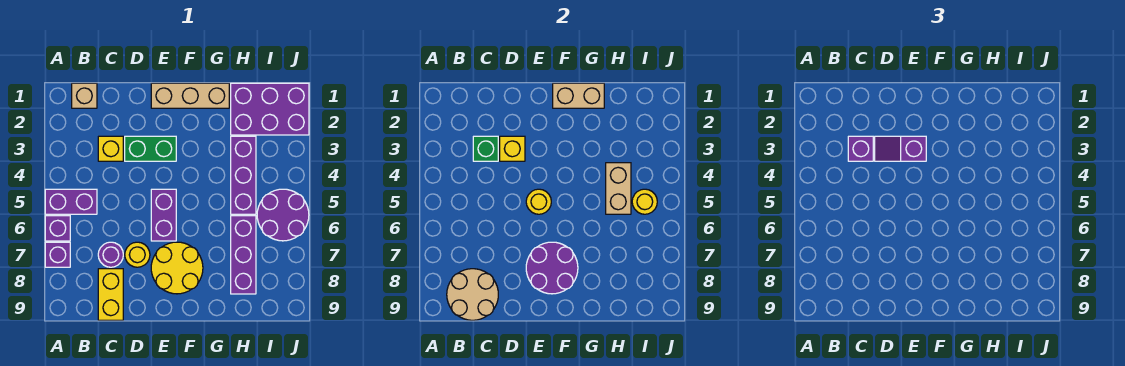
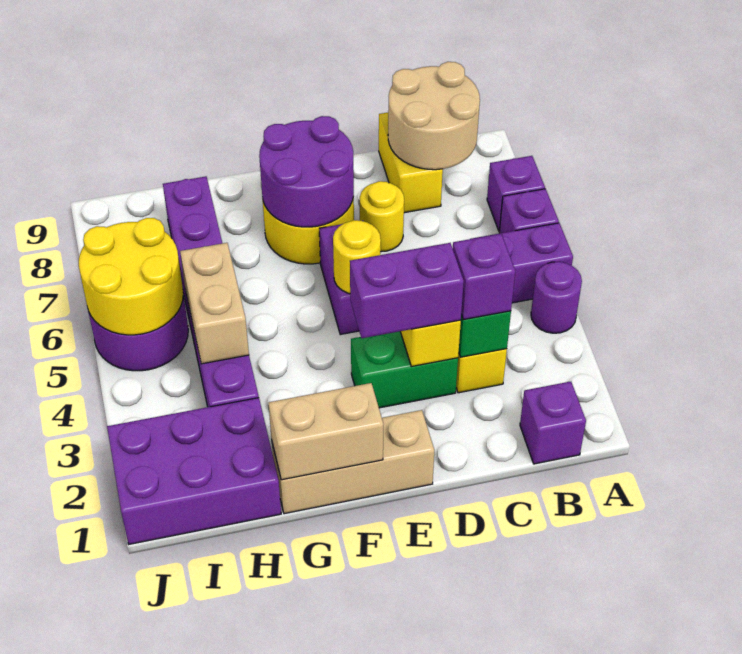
tan 1x1 brick [72,83,97,108] -> purple 1x1 brick [520,382,586,464]
purple 1x1 round brick [98,242,123,267] -> purple 1x1 round brick moved to [531,262,582,333]
purple 1x2 slope [875,136,926,161] -> purple 1x2 brick [350,243,464,338]
yellow 1x1 round brick [632,189,657,214] -> yellow 2x2 round brick [79,218,183,335]

